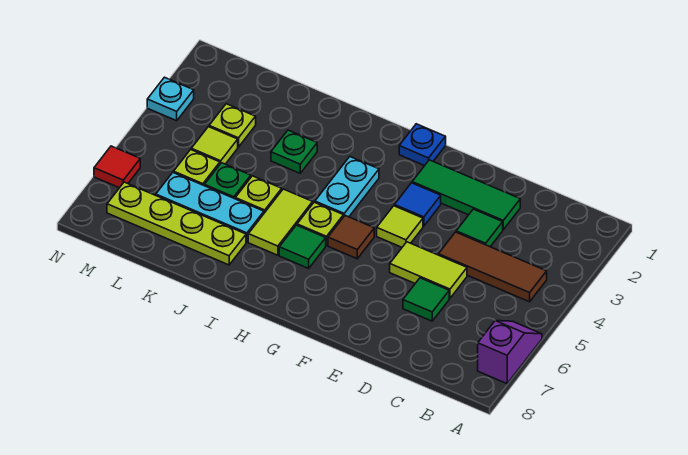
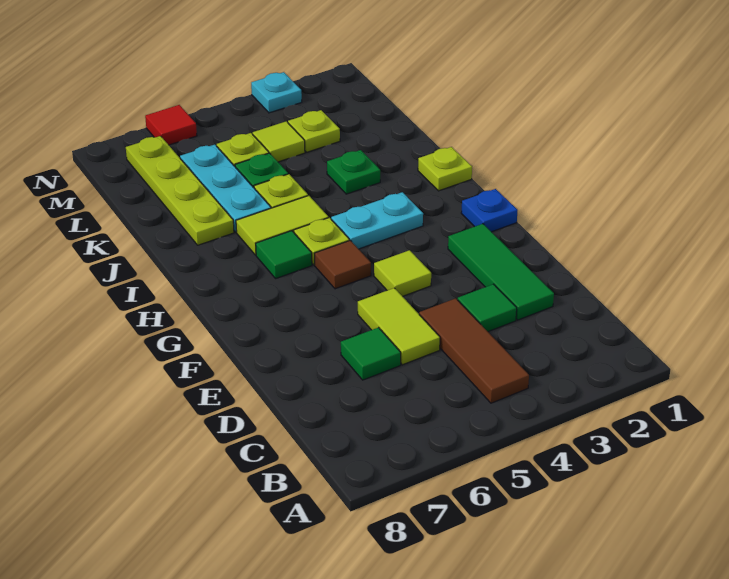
purple 1x2 slope [478,321,542,384] -> none
blue 1x1 tile [394,183,441,226] -> none
none -> lime 1x1 plate [418,147,472,191]

